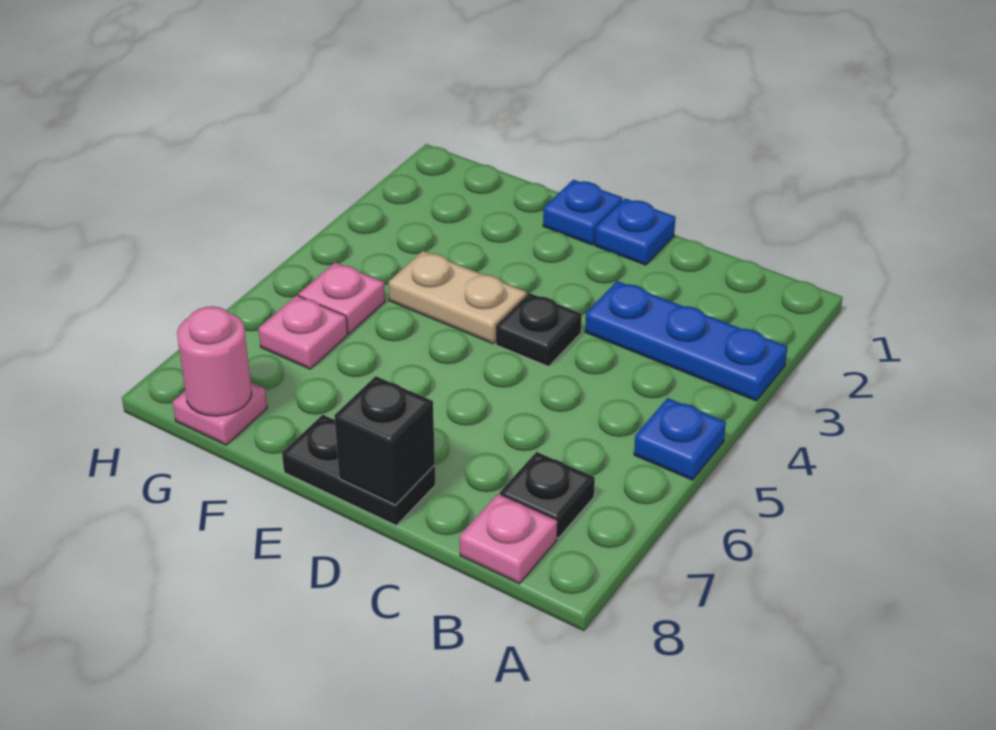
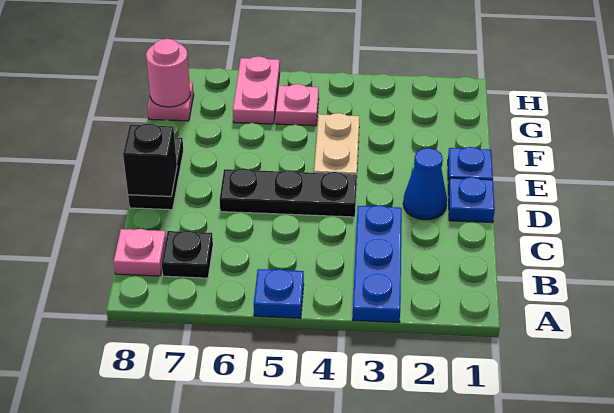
none -> blue 1x1 cone [403,148,447,220]
black 1x1 plate [496,293,582,367] -> black 1x3 plate [220,168,357,217]
pink 1x1 plate [259,295,348,369] -> pink 1x2 plate [233,56,280,124]

